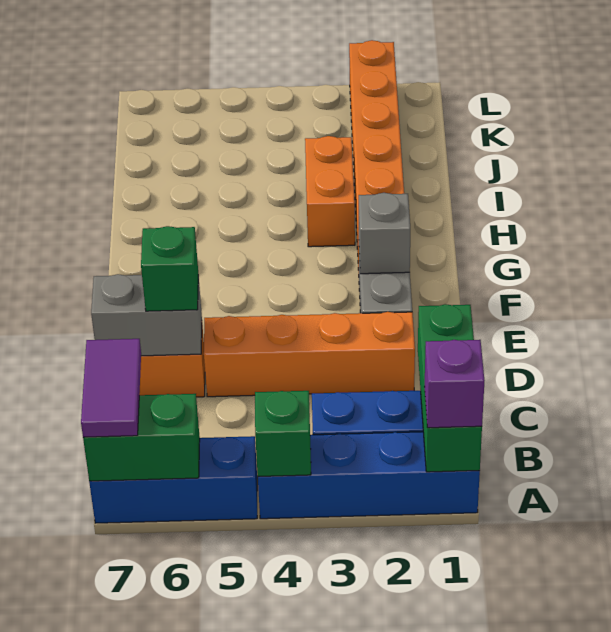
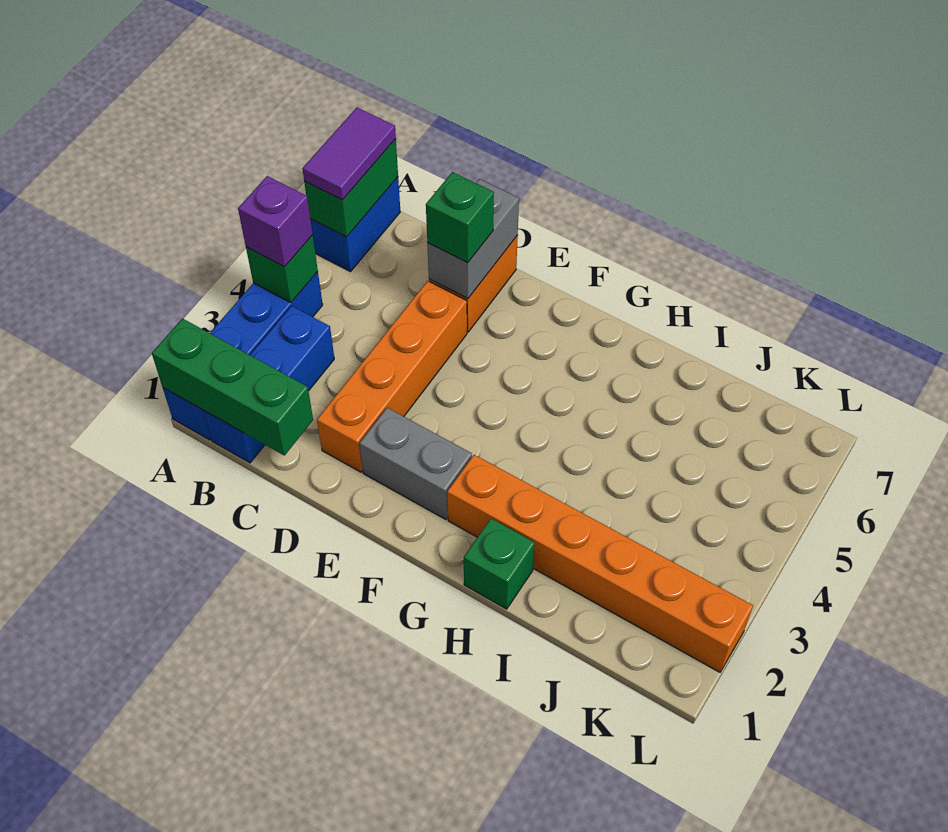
purple 1x1 brick [424,340,484,428] -> purple 1x1 brick moved to [238,176,313,267]
blue 1x3 brick [89,436,257,523] -> blue 1x2 brick [311,177,400,272]
purple 1x2 tile [81,339,141,437] -> purple 1x2 tile turned to [302,108,396,200]
grey 1x1 brick [359,193,410,274] -> none
none -> green 1x1 brick [464,519,535,609]
orange 1x2 brick [305,136,355,247] -> none

